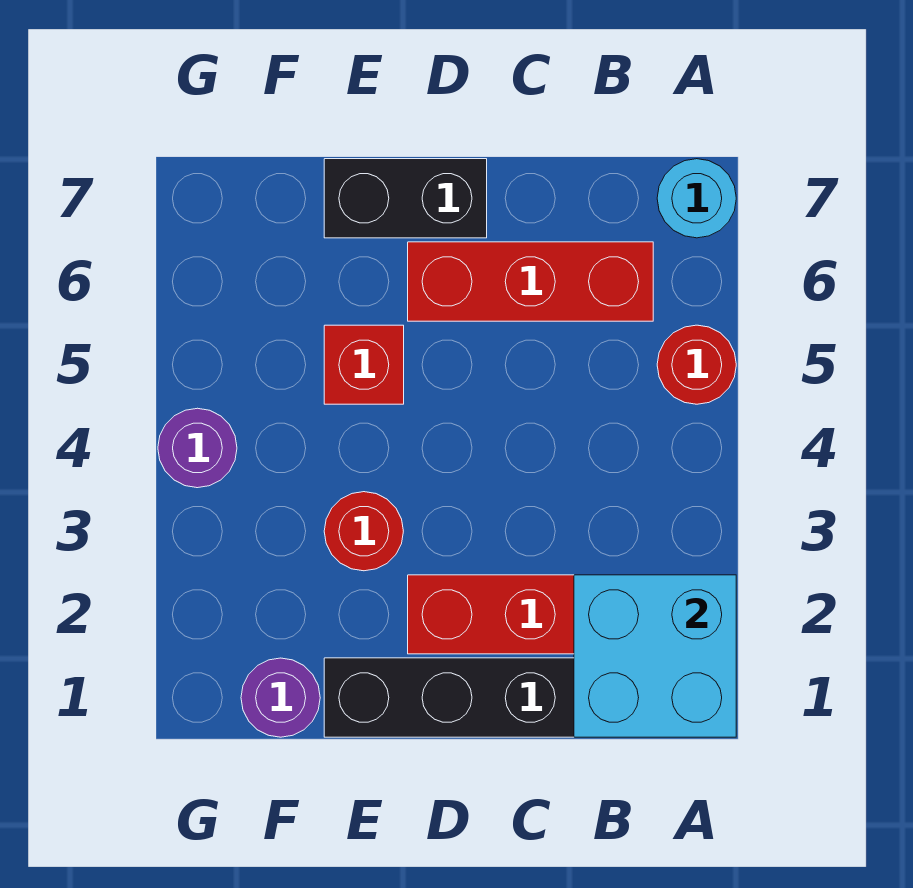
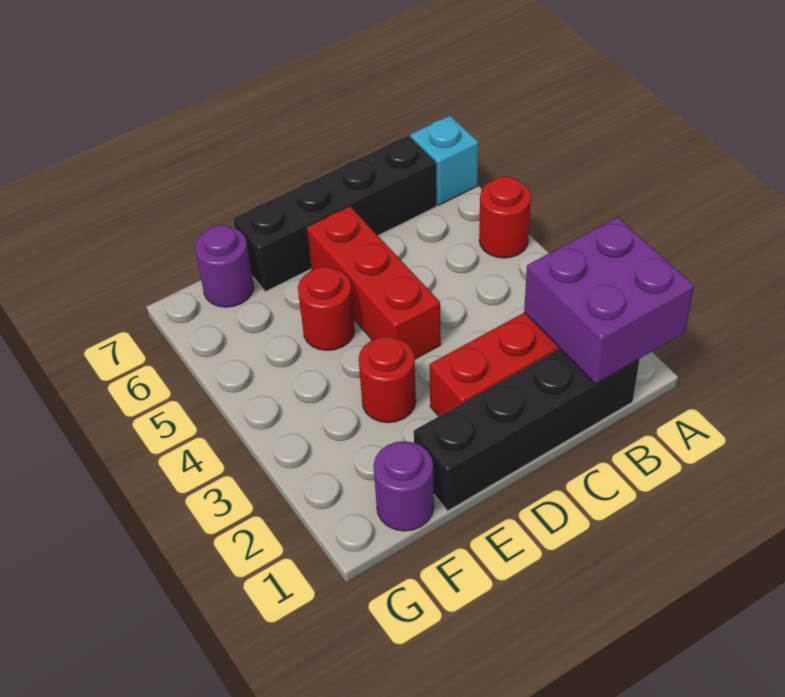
cyan 2x2 brick [574,575,736,737] -> purple 2x2 brick [524,217,694,384]
cyan 1x1 round brick [657,159,736,238] -> cyan 1x1 brick [411,116,478,205]
red 1x3 brick [408,242,653,321] -> red 1x3 brick turned to [307,206,441,359]
black 1x2 brick [324,159,487,238] -> black 1x4 brick [233,135,437,292]
red 1x1 brick [324,325,404,404] -> red 1x1 round brick [298,267,355,350]
purple 1x1 round brick [158,408,237,488] -> purple 1x1 round brick moved to [195,225,254,307]

